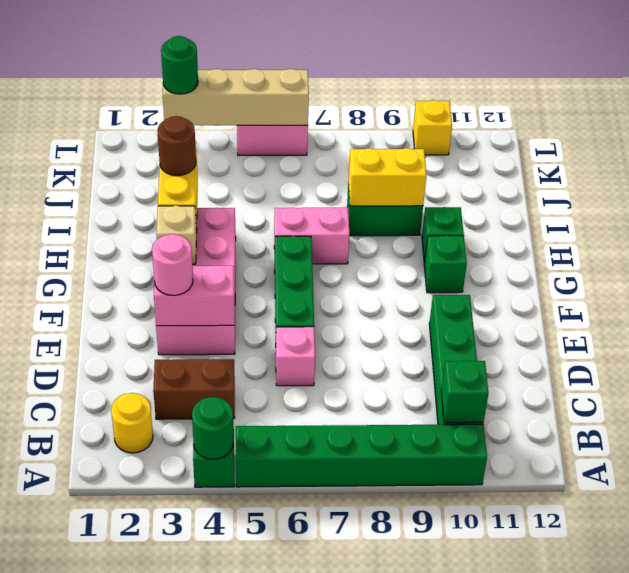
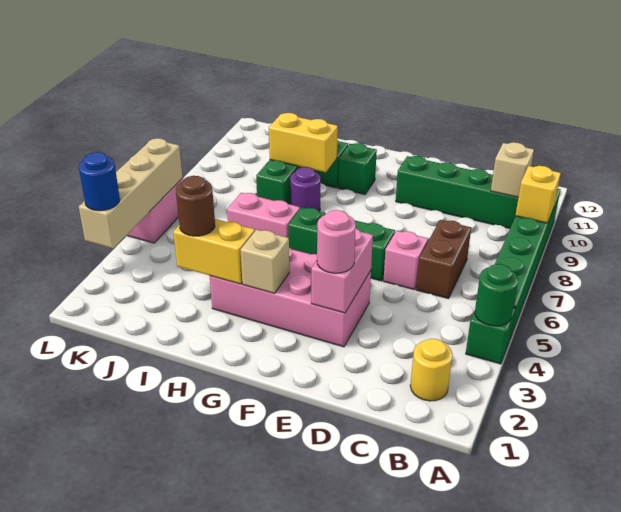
green 1x1 brick [441,361,488,423] -> tan 1x1 brick [491,142,534,197]
brown 1x2 brick [153,359,235,419] -> brown 1x2 brick moved to [417,220,471,299]
pink 1x2 brick [274,207,349,264] -> pink 1x2 brick turned to [227,193,300,238]
none -> purple 1x1 round brick [290,167,321,212]
yellow 1x2 brick [349,148,426,206] -> yellow 1x2 brick turned to [269,113,338,172]
green 1x1 round brick [161,36,198,94] -> blue 1x1 round brick [79,152,120,211]
yellow 1x1 brick [413,100,452,155] -> yellow 1x1 brick moved to [515,166,561,223]

